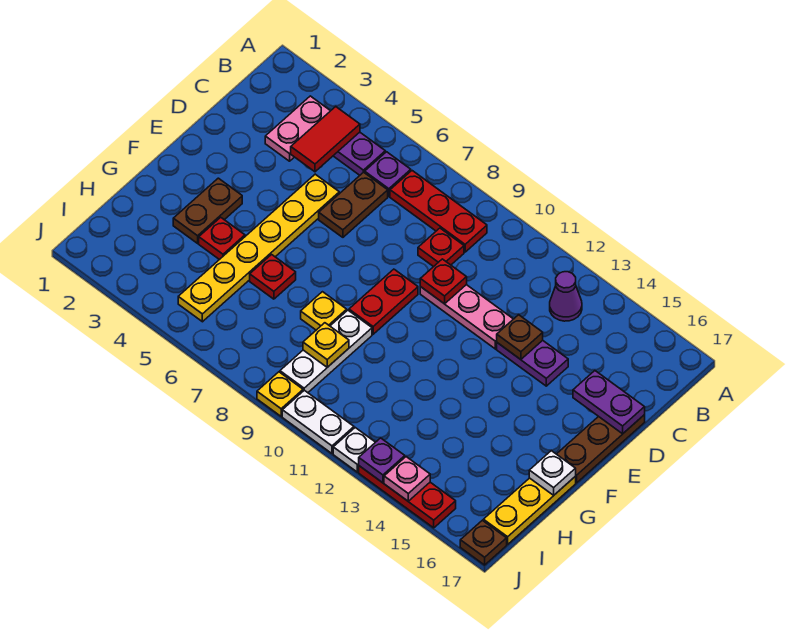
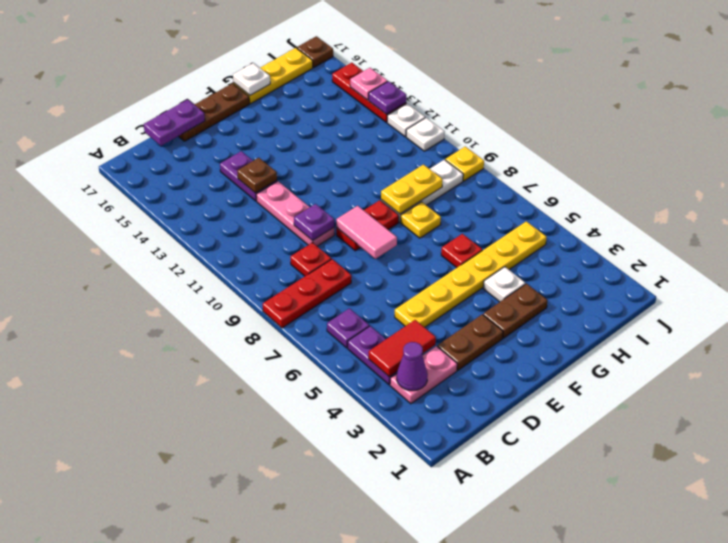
red 1x3 plate [390,171,487,252] -> red 1x3 plate turned to [263,259,351,328]
purple 1x1 cone [550,272,582,321] -> purple 1x1 cone moved to [397,342,428,391]
brown 1x2 plate [319,172,388,237] -> brown 1x2 plate moved to [437,314,503,370]
red 1x1 plate [420,259,467,304] -> purple 1x1 plate [294,204,334,241]
purple 1x2 plate [573,371,645,434] -> purple 1x2 plate turned to [144,100,205,146]
none -> pink 1x2 tile [336,206,397,259]
red 1x1 plate [199,217,245,260] -> white 1x1 plate [483,267,525,302]
yellow 1x1 plate [303,323,349,367] -> yellow 1x2 plate [381,165,443,214]
white 1x2 plate [282,390,354,453] -> white 1x1 plate [406,118,445,151]

